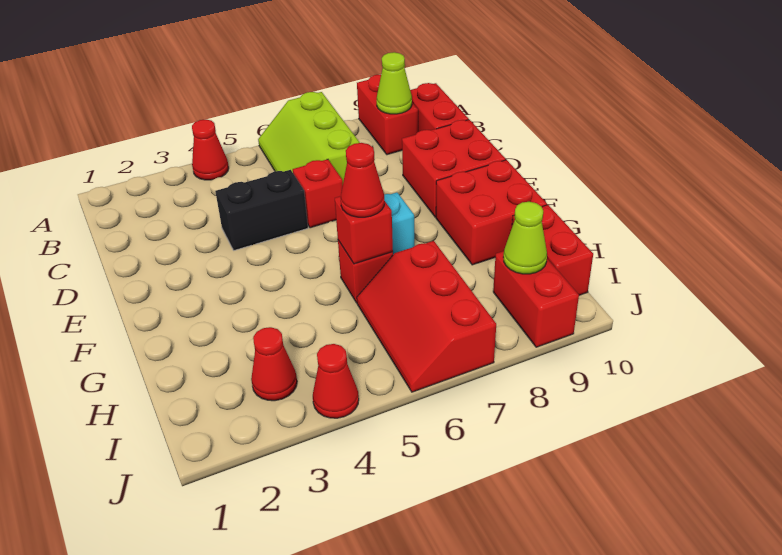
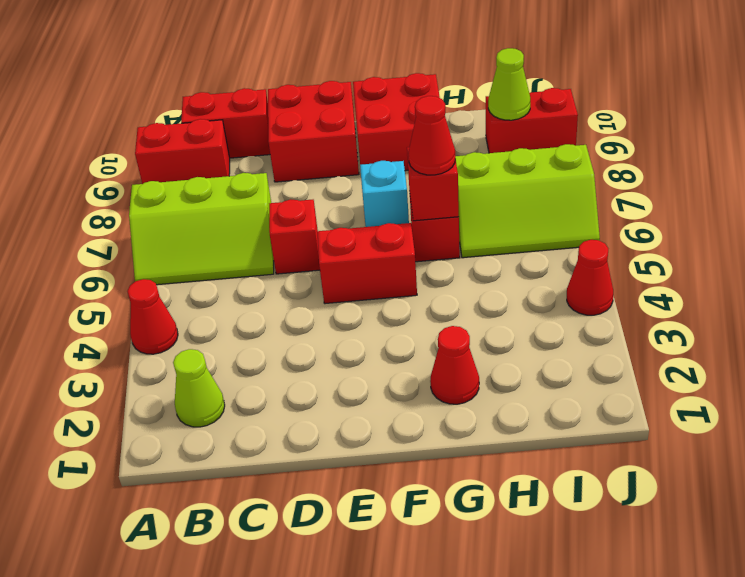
lime 1x1 cone [377,52,412,114] -> lime 1x1 cone moved to [173,349,225,427]
black 1x2 brick [215,170,308,250] -> none
red 2x3 slope [357,241,496,392] -> lime 2x3 slope [455,144,600,258]
red 1x2 brick [512,205,593,295] -> red 1x2 brick moved to [318,223,417,304]
red 1x1 cone [251,327,297,401] -> red 1x1 cone moved to [430,326,479,404]

